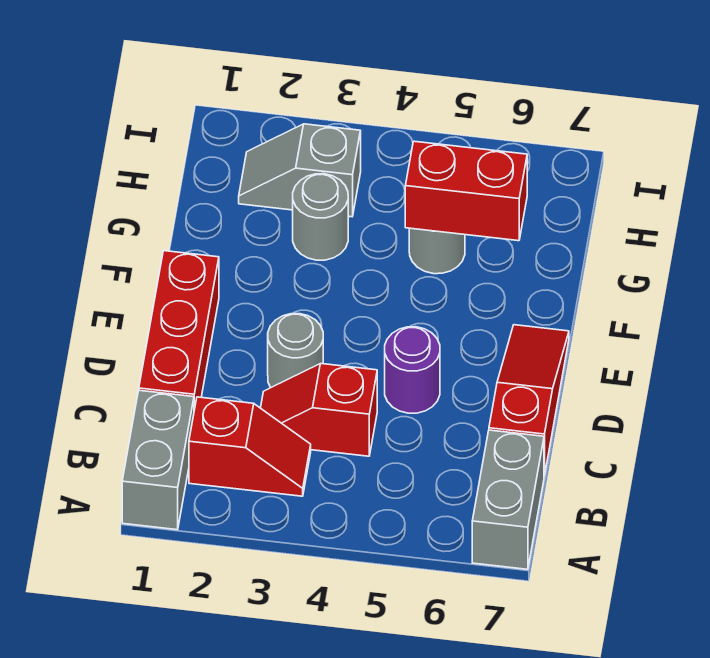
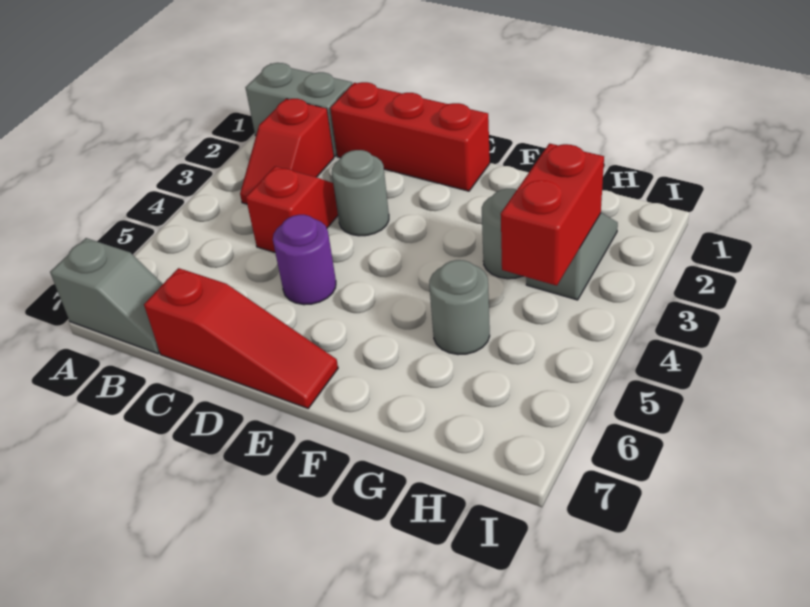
grey 1x2 brick [472,430,544,569] -> grey 1x2 slope [50,238,163,354]
red 1x2 brick [405,141,527,241] -> red 1x2 brick moved to [501,143,604,286]

